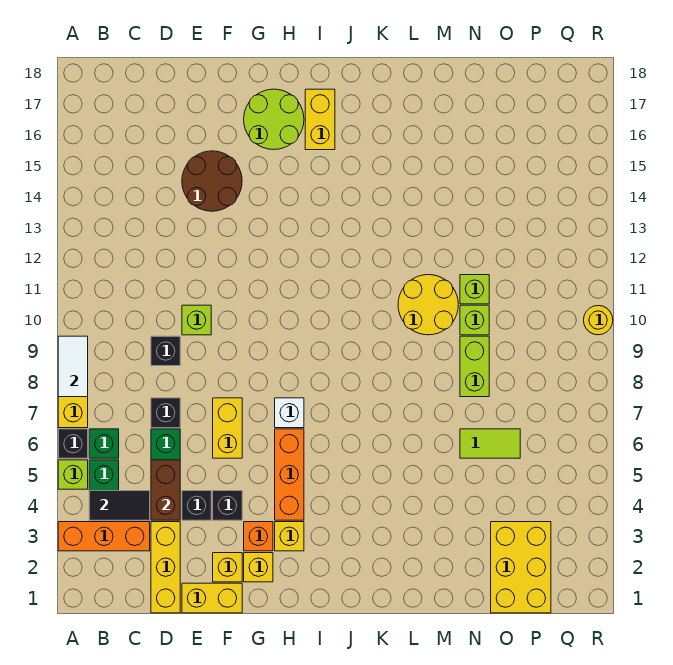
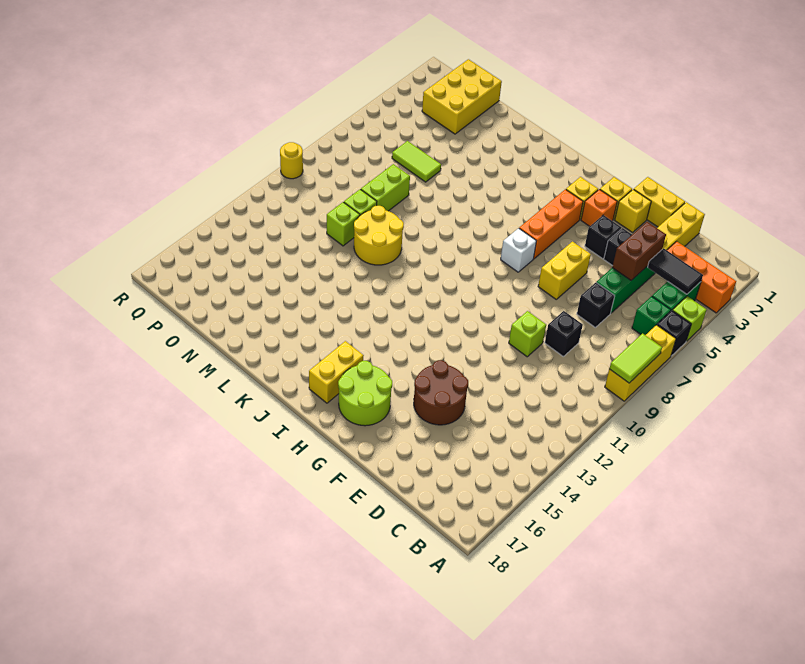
white 1x2 tile [58,336,88,397] -> lime 1x2 tile [609,334,662,383]

